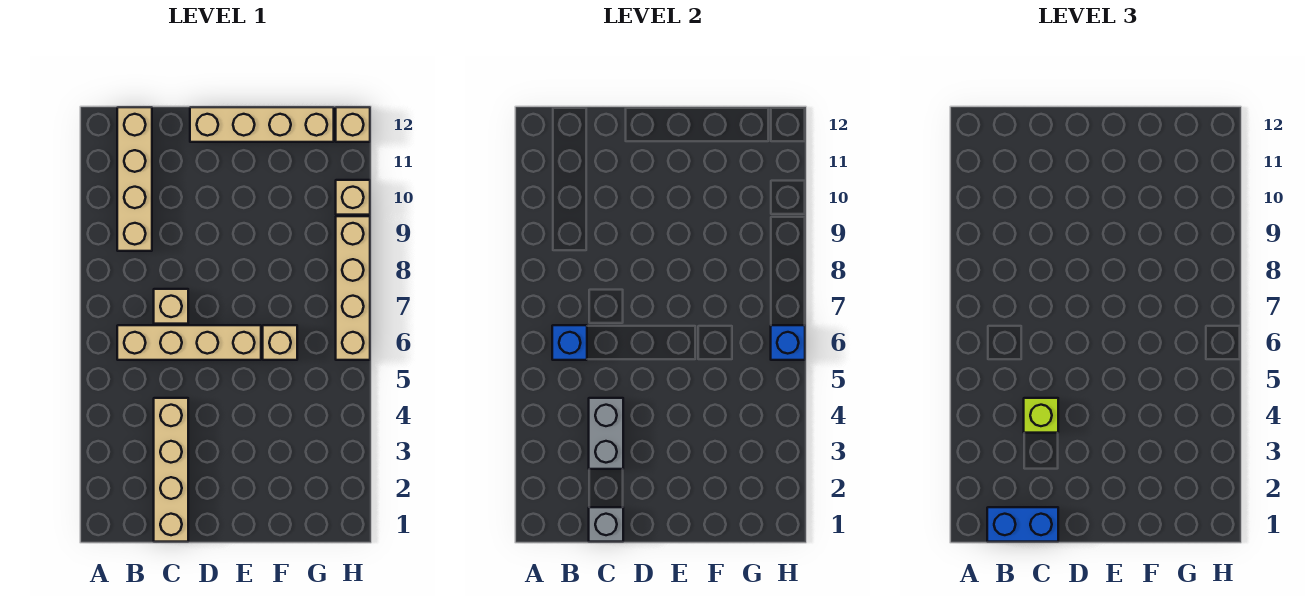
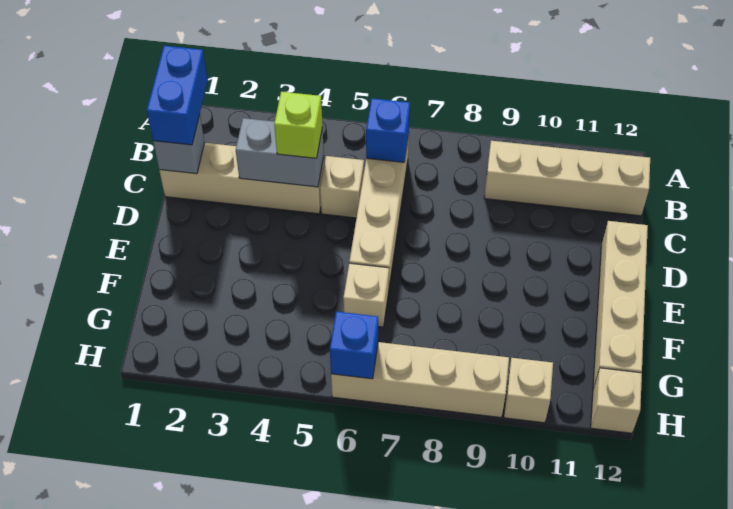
tan 1x1 brick [154,289,188,324] -> tan 1x1 brick moved to [320,156,364,218]

